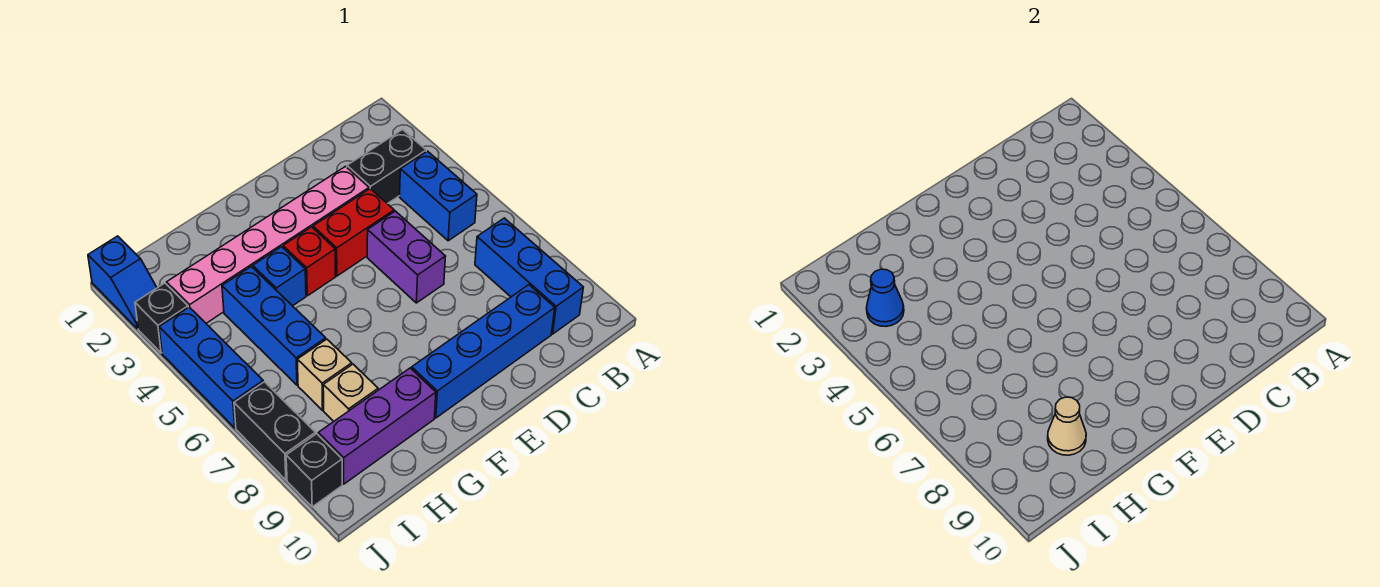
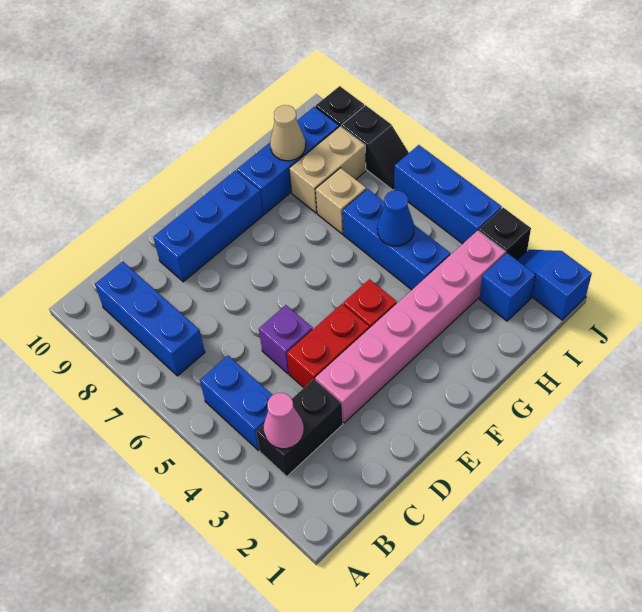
none -> pink 1x1 cone [264,393,304,449]
blue 1x4 brick [412,285,555,418] -> blue 1x3 brick [153,170,263,282]
purple 1x2 brick [367,211,446,303] -> purple 1x1 brick [259,305,313,374]
blue 1x1 brick [253,247,306,306] -> blue 1x1 brick moved to [479,253,535,321]
purple 1x3 brick [318,368,436,484] -> blue 1x3 brick [237,107,339,214]
tan 1x1 brick [323,364,378,421] -> tan 1x2 brick [289,126,366,213]
blue 1x1 cone [867,269,904,326] -> blue 1x1 cone moved to [377,190,414,246]
black 1x2 brick [234,382,315,480] -> black 1x2 slope [341,105,409,190]

